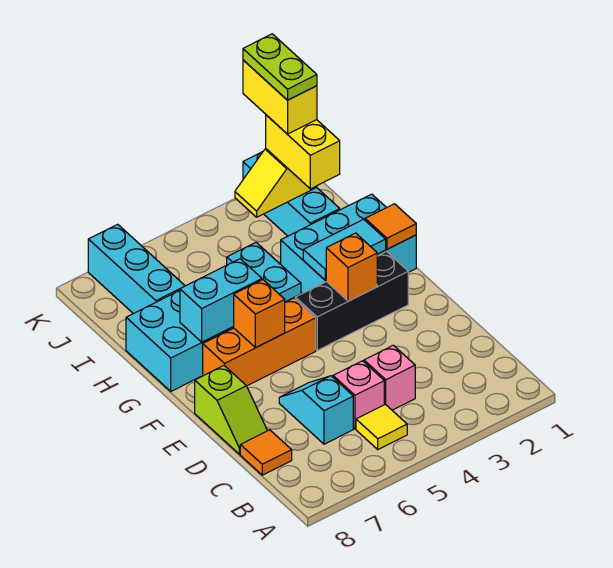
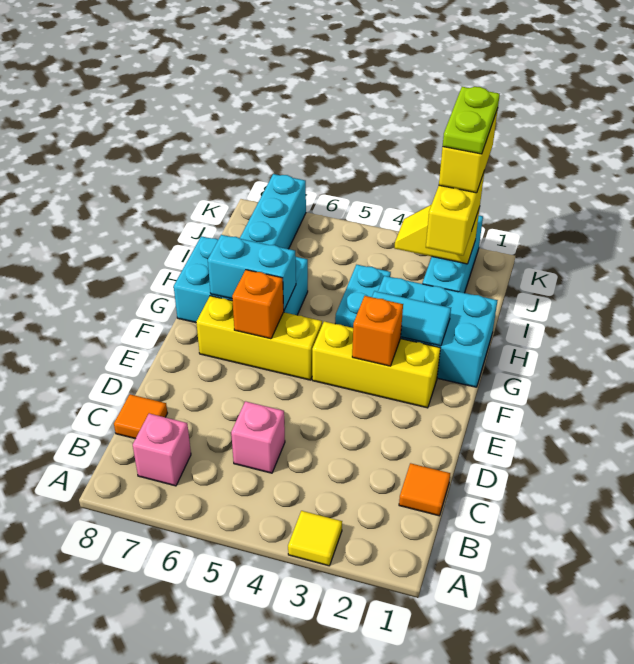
yellow 1x1 tile [356,404,407,449] -> yellow 1x1 tile moved to [288,511,342,566]
pink 1x1 brick [364,345,415,410] -> pink 1x1 brick moved to [133,414,191,486]
cyan 1x2 slope [279,376,353,444] -> none
lime 1x2 slope [195,366,267,454] -> none
black 1x3 brick [295,252,408,350] -> yellow 1x3 brick [312,321,440,408]
orange 1x3 brick [203,298,316,386] -> yellow 1x3 brick [196,296,322,380]
orange 1x1 tile [365,204,416,249] -> orange 1x1 tile moved to [399,463,450,516]

